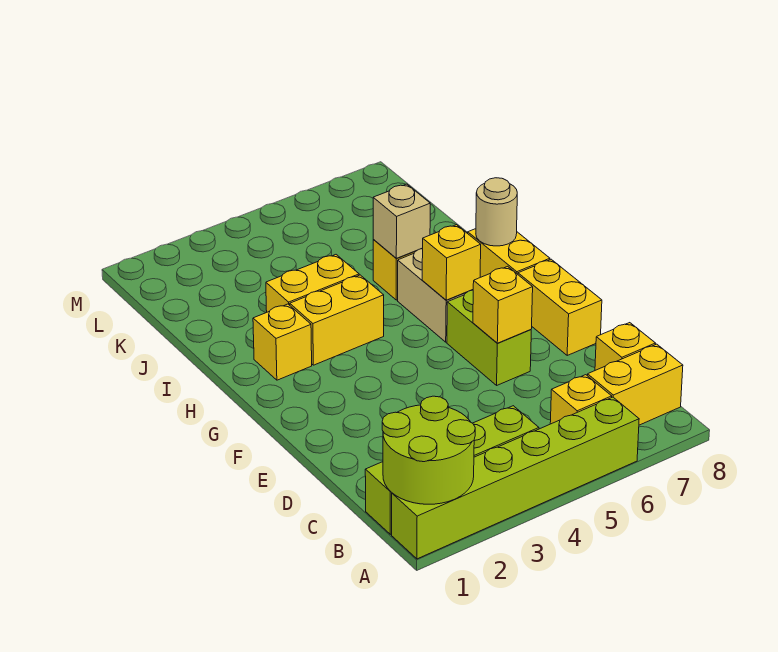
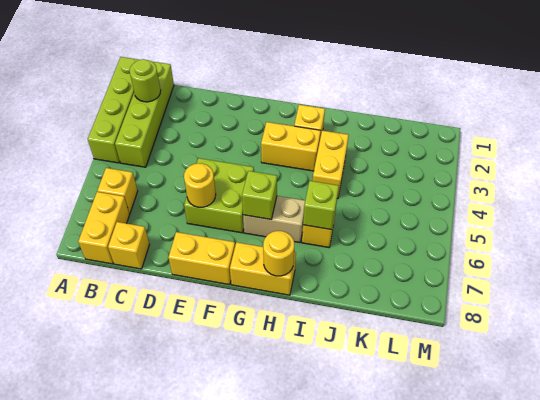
lime 1x6 brick [392,397,639,559] -> lime 1x4 brick [88,57,139,163]
lime 2x2 round brick [382,396,475,504] -> lime 1x1 round brick [130,59,161,102]
lime 1x2 brick [447,290,531,385] -> lime 2x2 brick [184,158,254,233]
yellow 1x1 brick [473,266,533,343] -> yellow 1x1 round brick [184,163,216,207]
yellow 1x1 brick [422,225,481,300] -> lime 1x1 brick [242,171,277,219]
yellow 1x2 brick [290,275,384,365] -> yellow 1x2 brick turned to [261,122,321,171]
tan 1x1 round brick [476,178,517,246] -> yellow 1x1 round brick [263,231,294,276]
tan 1x1 brick [373,184,430,258] -> lime 1x1 brick [303,181,339,230]

